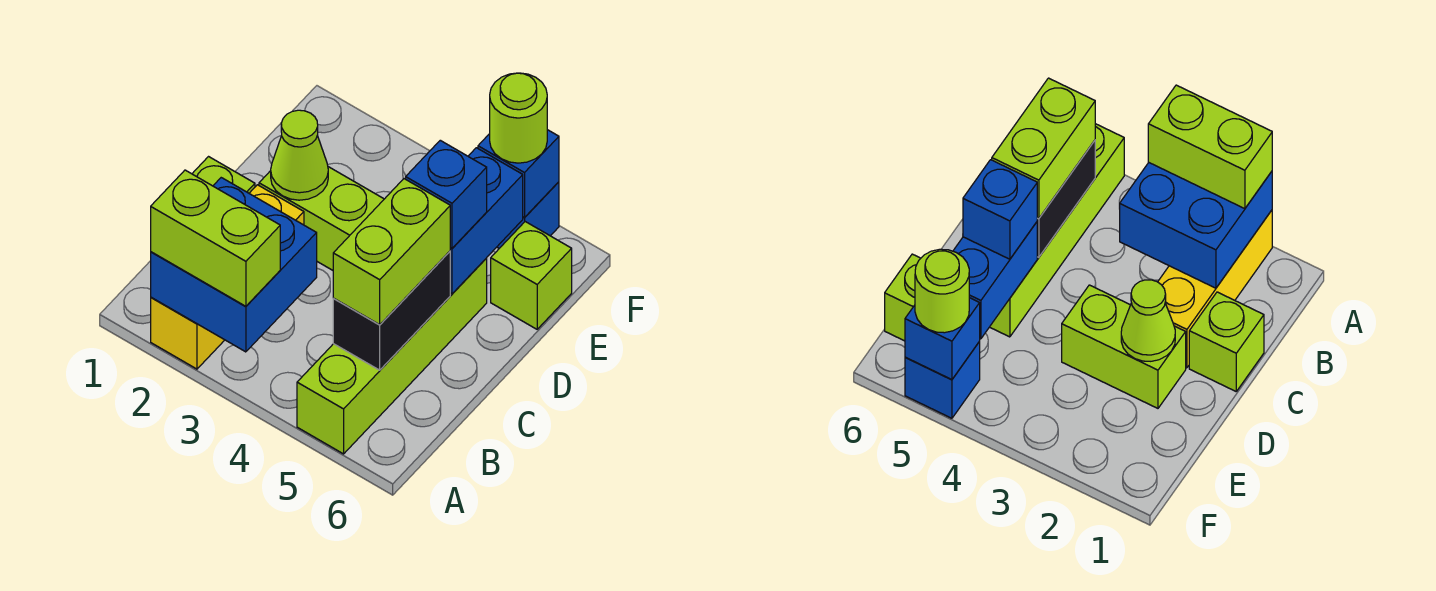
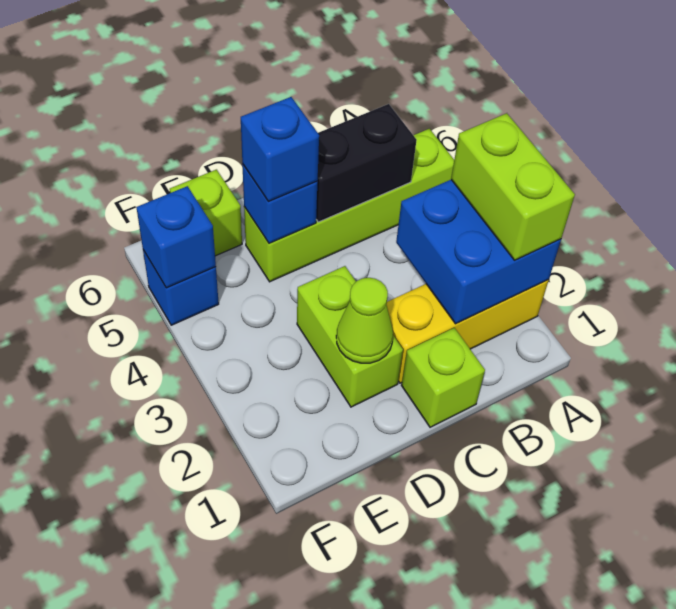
lime 1x2 brick [333,179,450,325] -> none
blue 1x2 brick [450,148,523,294] -> blue 1x1 brick [242,164,317,244]
lime 1x1 round brick [490,73,547,163] -> none

